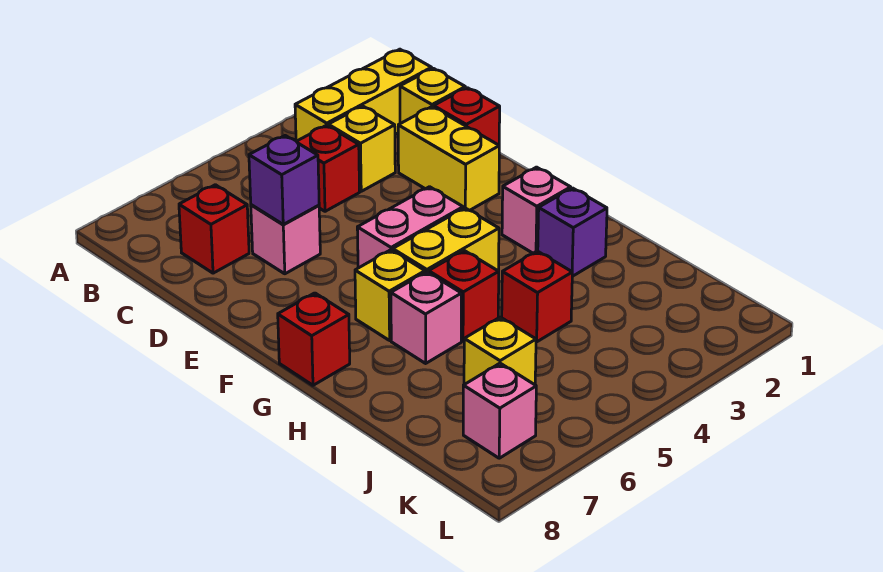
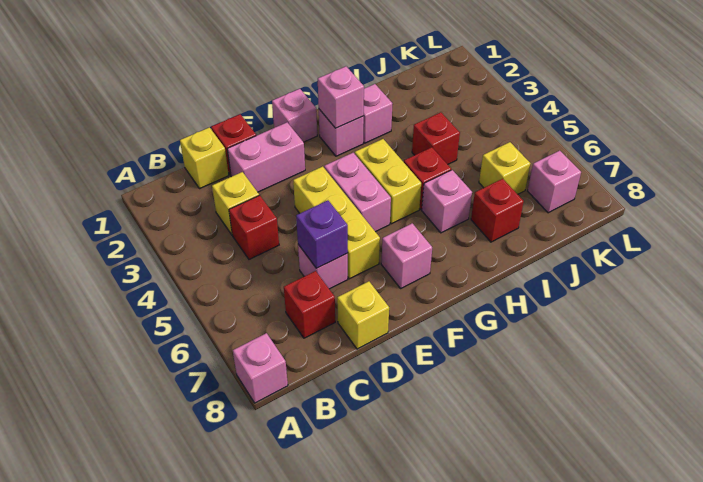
none -> pink 1x1 brick [233,333,288,403]
yellow 1x3 brick [295,49,432,141] -> yellow 1x3 brick moved to [293,166,380,279]
yellow 1x2 brick [398,107,499,211] -> pink 1x2 brick [227,122,305,192]
none -> pink 1x1 brick [272,89,317,142]
none -> pink 1x1 brick [381,223,432,288]
none -> pink 1x1 brick [318,66,364,128]
yellow 1x1 brick [355,250,425,340] -> yellow 1x1 brick moved to [337,281,389,349]
red 1x1 brick [278,293,350,385] -> red 1x1 brick moved to [471,179,524,242]
purple 1x1 brick [538,188,607,276] -> pink 1x1 brick [363,84,392,143]

